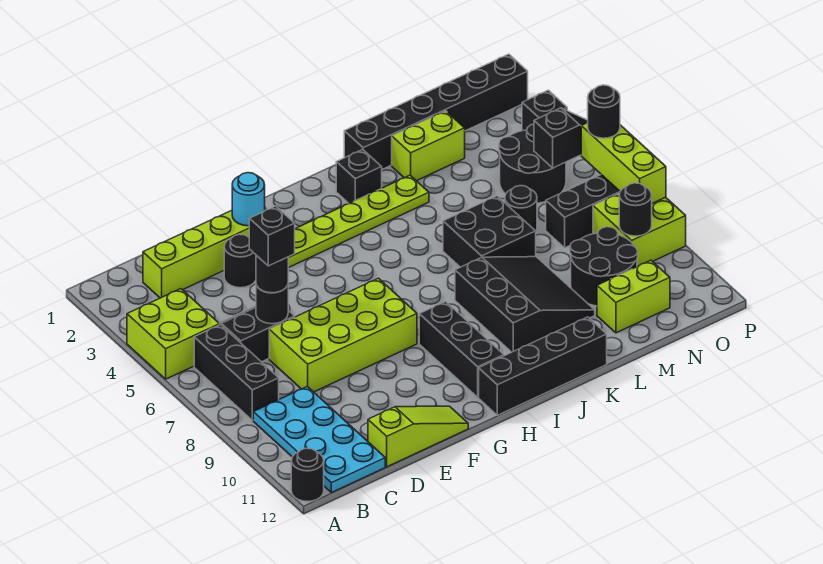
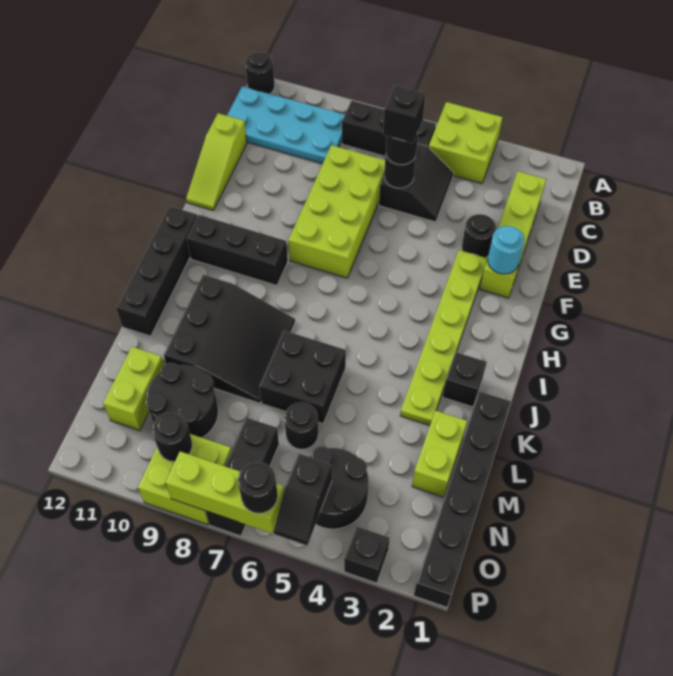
black 3x3 slope [455,257,595,352] -> black 3x3 slope turned to [164,275,295,403]

